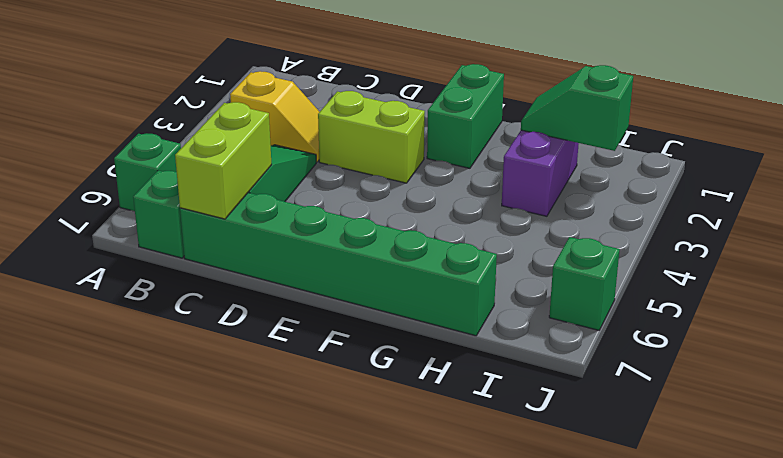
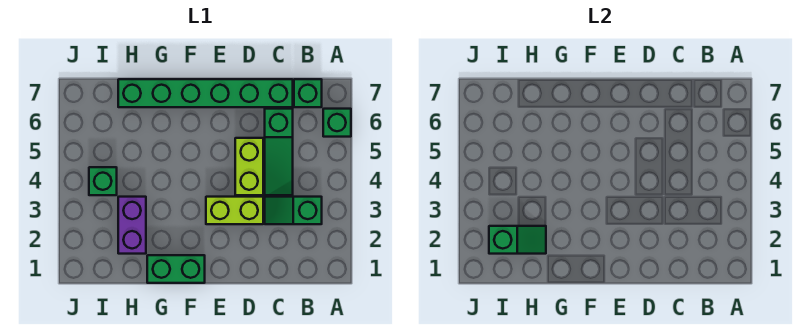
yellow 1x2 slope [230,71,319,162] -> green 1x2 slope [265,197,322,224]
lime 1x2 brick [175,102,272,219] -> lime 1x2 brick moved to [235,138,263,195]
green 1x2 brick [427,64,504,168] -> green 1x2 brick turned to [147,255,205,283]
green 1x1 brick [549,237,620,330] -> green 1x1 brick moved to [89,167,117,195]

